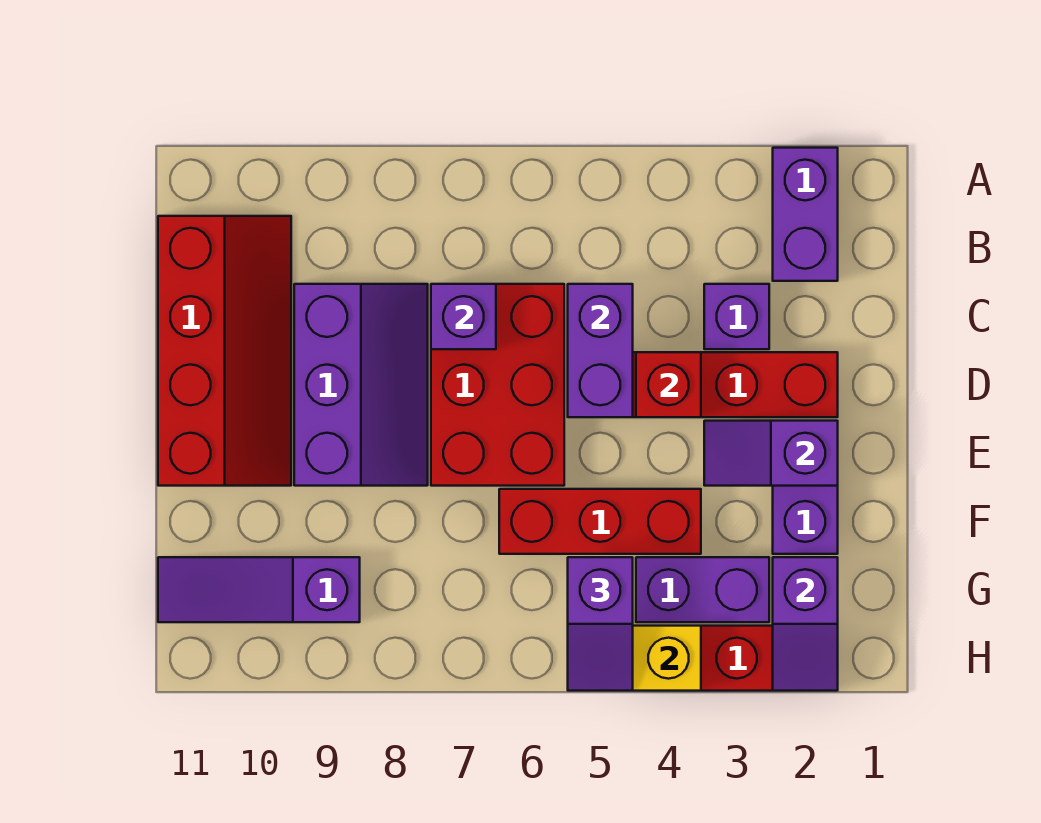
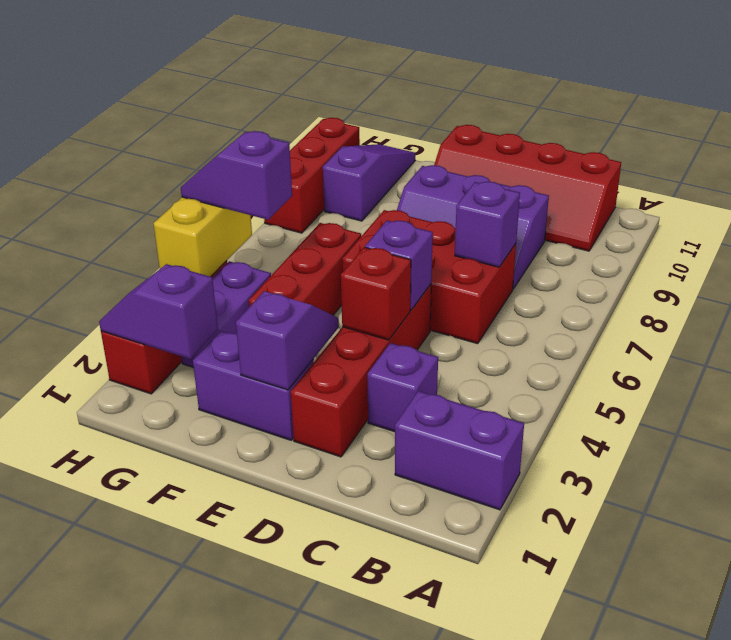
purple 1x2 brick [568,284,633,417] -> purple 1x1 brick [365,220,433,310]
none -> red 1x3 brick [264,118,360,233]

